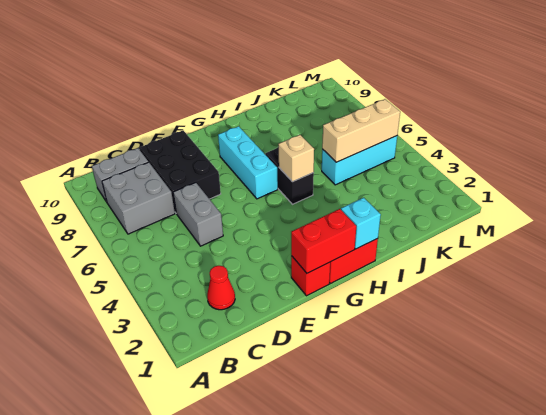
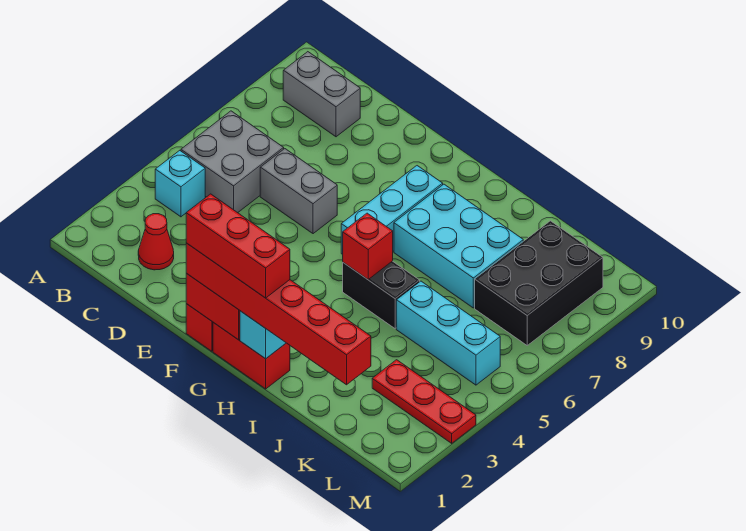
none -> cyan 1x1 brick [155,150,205,217]
grey 2x2 brick [102,162,175,234] -> grey 2x2 brick moved to [181,111,284,213]
grey 1x2 brick [173,183,223,246] -> grey 1x2 brick turned to [260,149,337,234]
black 2x3 brick [139,130,221,213] -> black 2x3 brick moved to [475,221,603,345]
none -> red 1x6 brick [186,243,371,385]
none -> red 1x3 brick [186,194,290,298]
black 1x2 brick [265,147,314,204] -> black 1x2 brick turned to [343,261,420,329]
tan 1x1 brick [278,135,314,182] -> red 1x1 brick [343,213,393,279]
none -> cyan 2x3 brick [394,184,523,308]
tan 1x3 brick [322,99,400,162] -> none
none -> red 1x3 plate [372,360,476,443]

